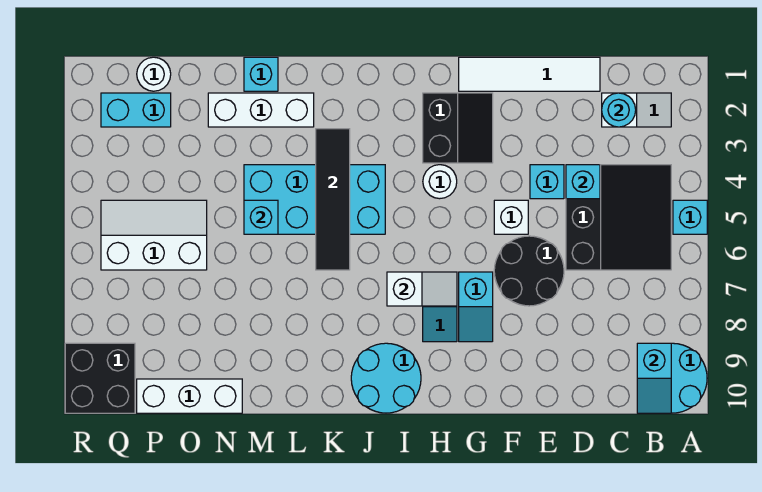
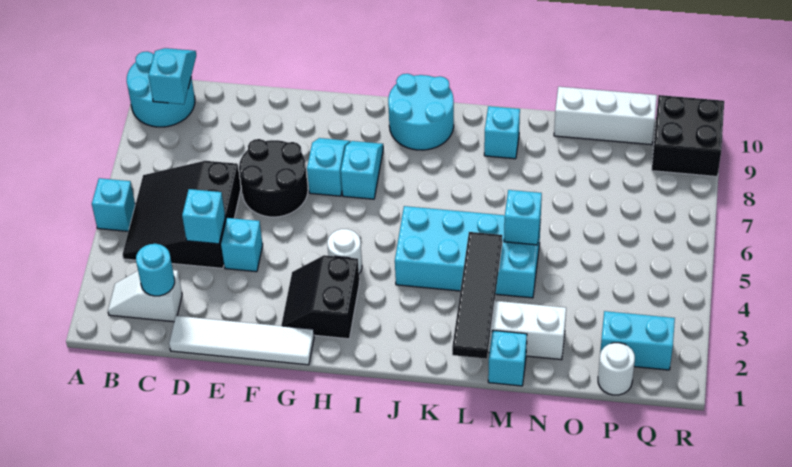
white 1x1 brick [494,200,528,234] -> none
white 1x2 slope [387,272,457,306] -> none
black 1x4 tile [316,129,350,270] -> black 1x4 tile moved to [452,232,502,359]
none -> cyan 1x1 brick [484,106,520,159]
white 2x3 slope [101,200,207,270] -> none

